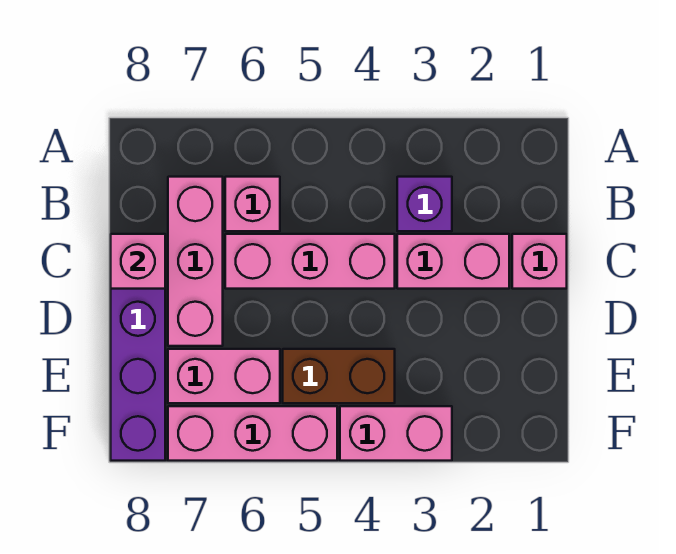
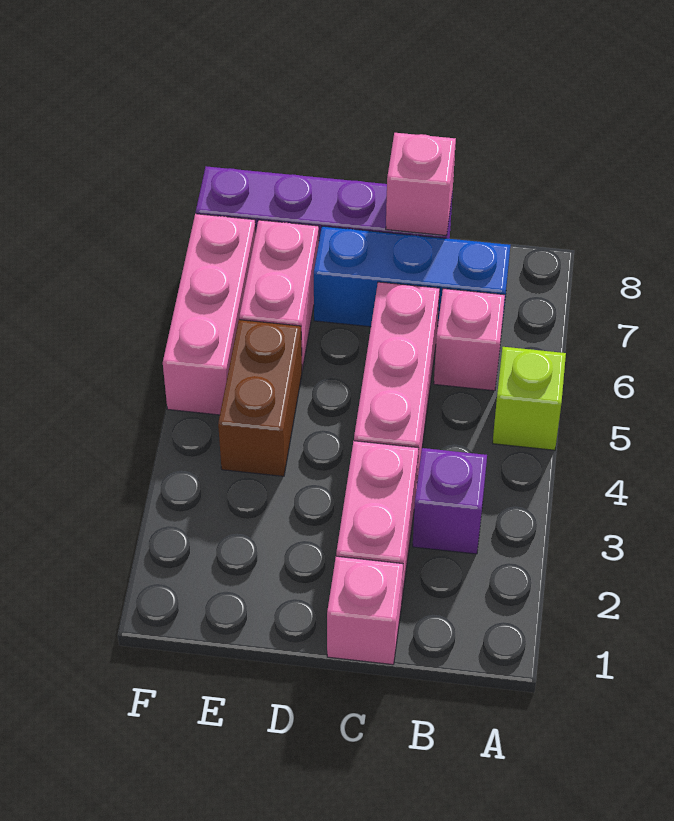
none -> lime 1x1 brick [493,347,566,450]
pink 1x3 brick [168,177,223,346] -> blue 1x3 brick [314,226,510,333]
pink 1x2 brick [340,406,452,461] -> none

